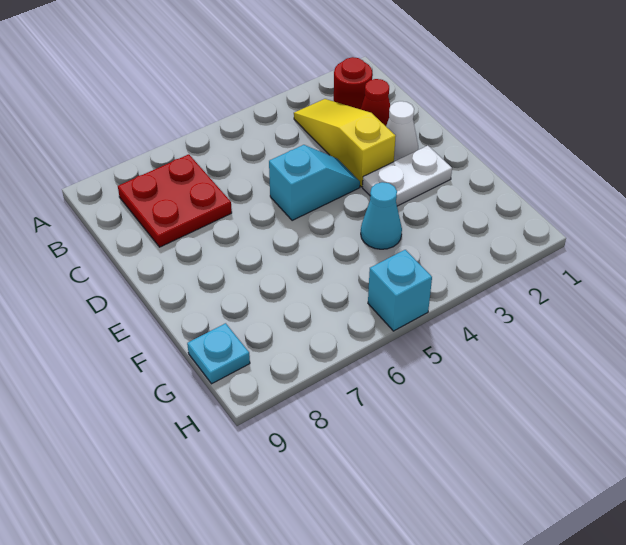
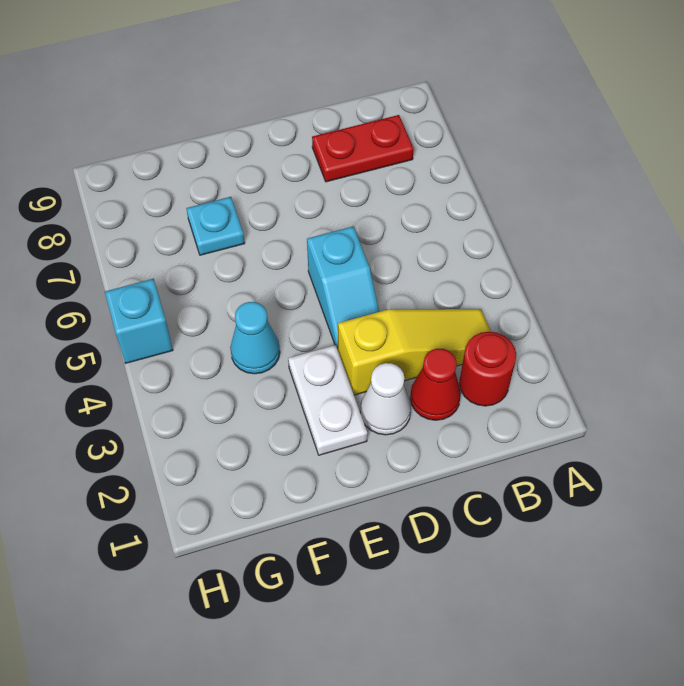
red 2x2 plate [118,154,232,247] -> red 1x2 plate [312,115,414,182]
cyan 1x1 plate [187,323,250,384] -> cyan 1x1 plate moved to [186,197,245,255]

